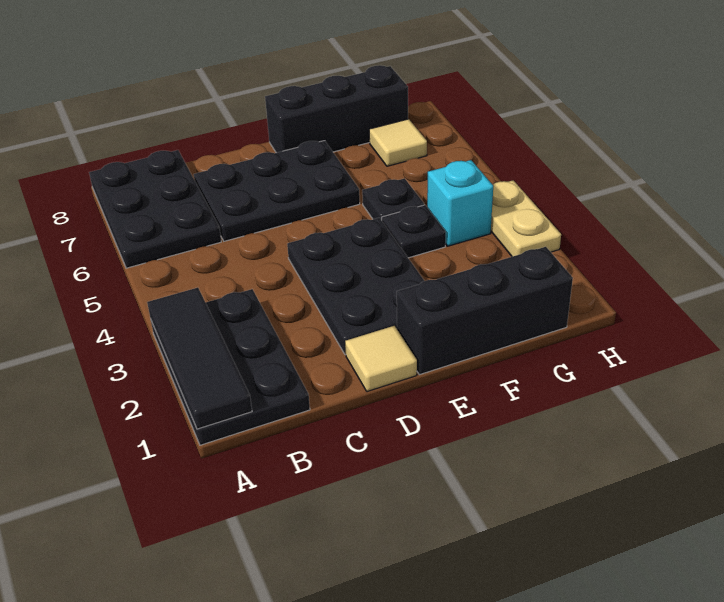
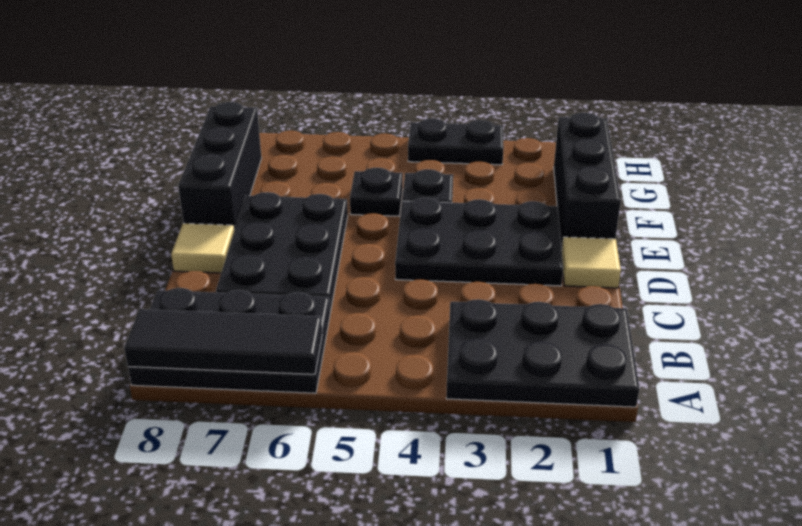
black 1x3 tile [147,288,252,429] -> black 1x3 tile moved to [124,309,322,374]
cyan 1x1 brick [427,160,493,246] -> none
tan 1x1 tile [369,119,427,166] -> tan 1x1 tile moved to [171,223,234,273]
tan 1x2 plate [491,180,561,257] -> black 1x2 plate [408,118,504,165]

